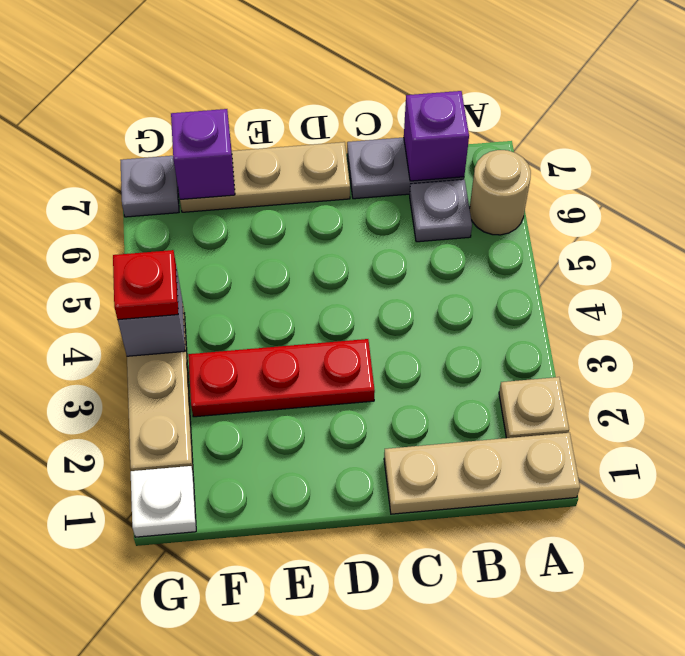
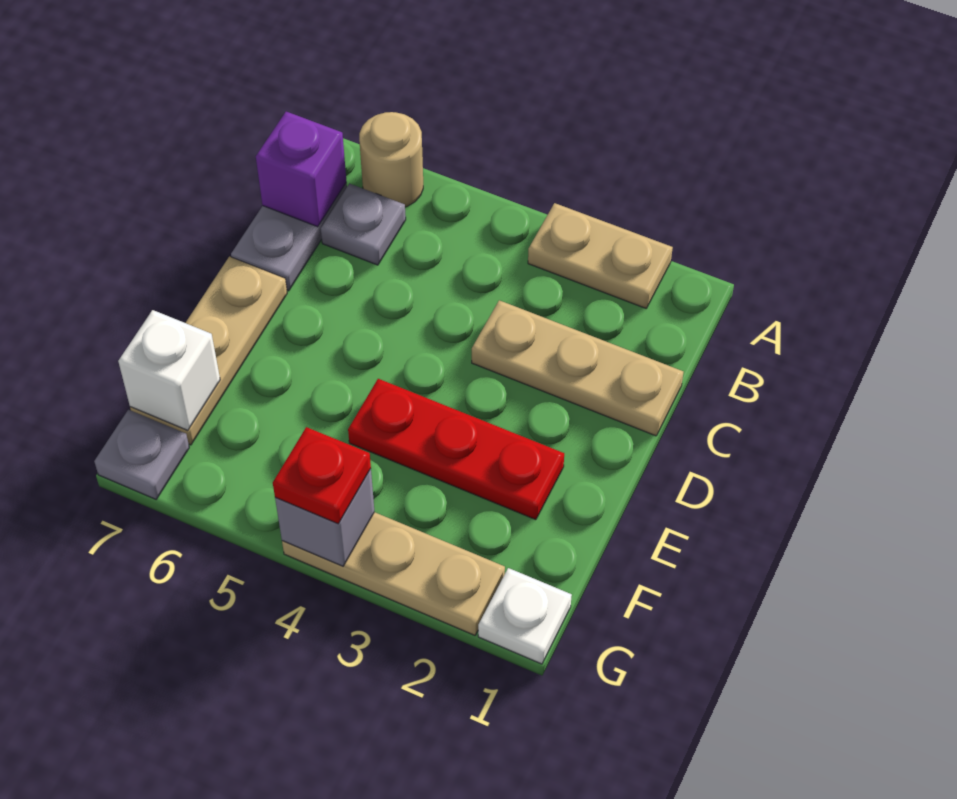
tan 1x3 plate [384,433,580,514] -> tan 1x3 plate turned to [472,300,683,436]
tan 1x1 plate [499,377,569,438] -> tan 1x2 plate [528,203,673,308]
red 1x3 plate [188,339,375,417] -> red 1x3 plate turned to [348,379,564,520]
purple 1x1 brick [171,109,235,199] -> white 1x1 brick [118,310,220,430]

